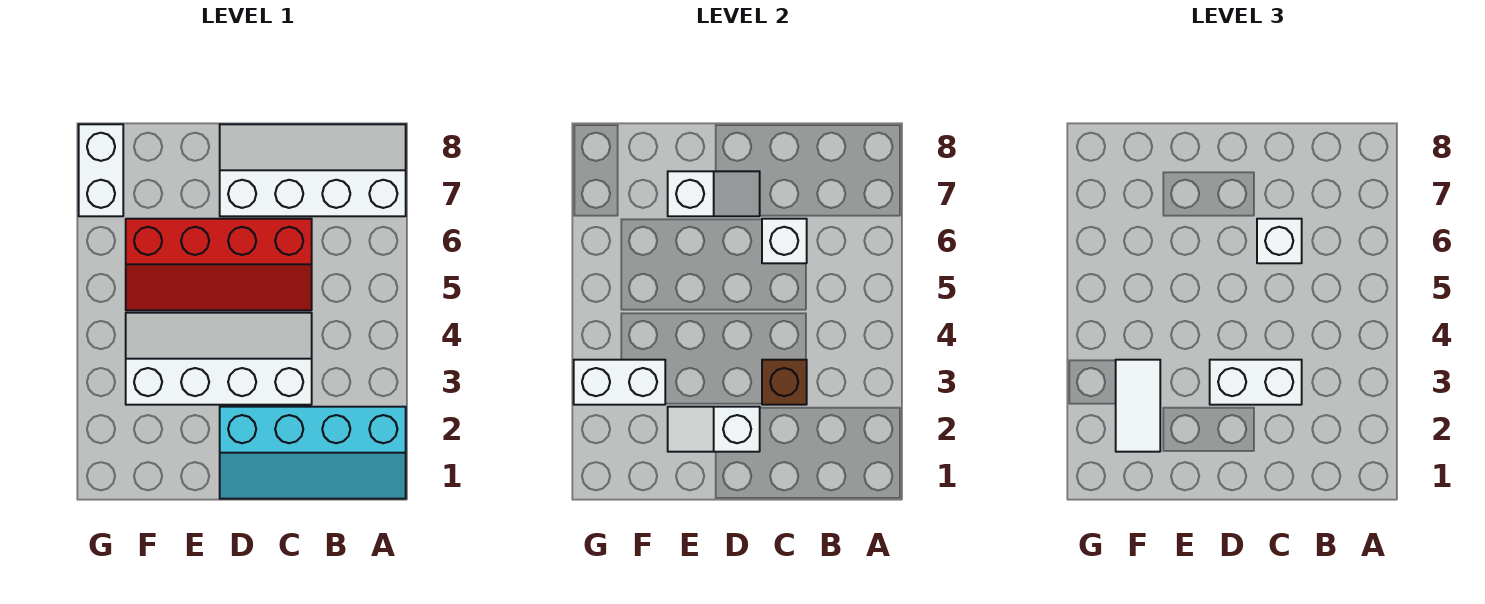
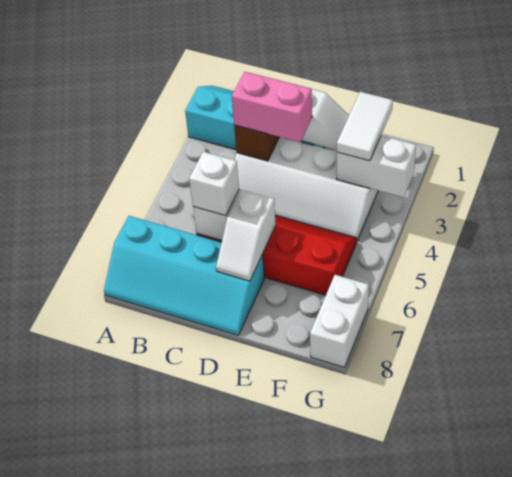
white 2x4 slope [220,124,406,216] -> cyan 2x4 slope [104,216,264,335]
white 1x2 brick [1210,360,1302,405] -> pink 1x2 brick [232,72,312,142]
white 1x2 slope [668,171,760,216] -> white 1x2 slope turned to [216,190,276,281]

